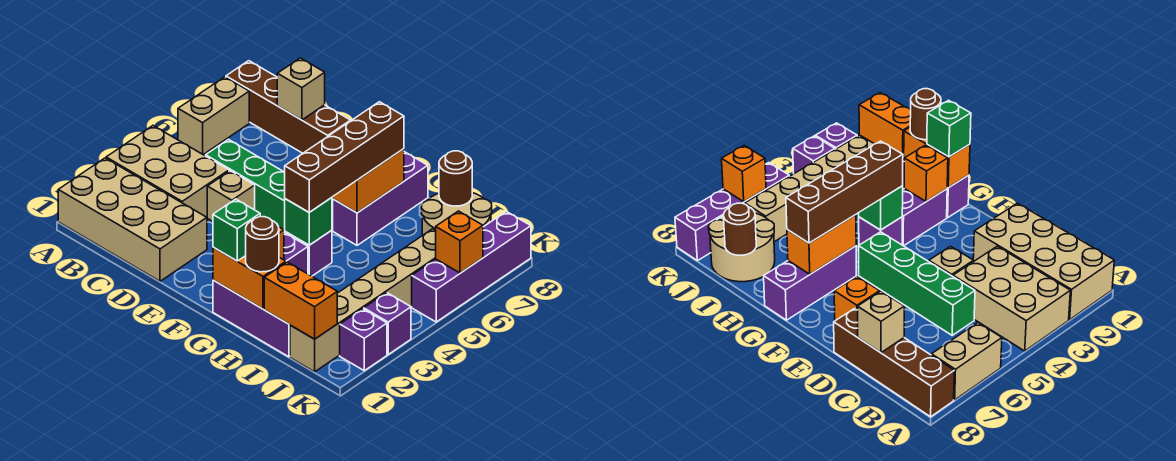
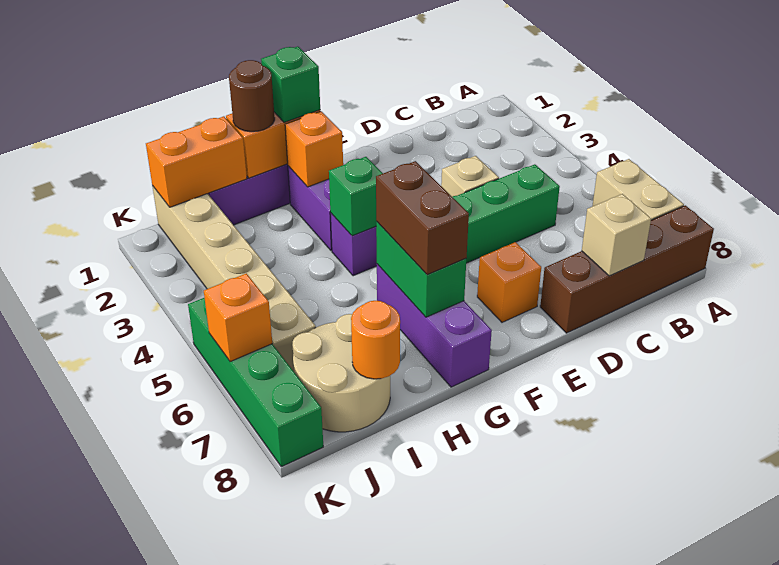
tan 2x4 brick [58,158,207,281] -> none
tan 2x3 brick [106,126,229,217] -> none
brown 1x4 brick [285,102,404,212] -> brown 1x2 brick [376,161,469,275]
orange 1x2 brick [333,149,404,213] -> green 1x2 brick [376,222,466,317]
brown 1x1 round brick [439,151,472,206] -> orange 1x1 round brick [351,301,400,379]
purple 1x1 brick [340,309,387,371] -> none
purple 1x1 brick [364,293,411,354] -> none
purple 1x4 brick [412,211,531,322] -> green 1x4 brick [188,298,323,467]

